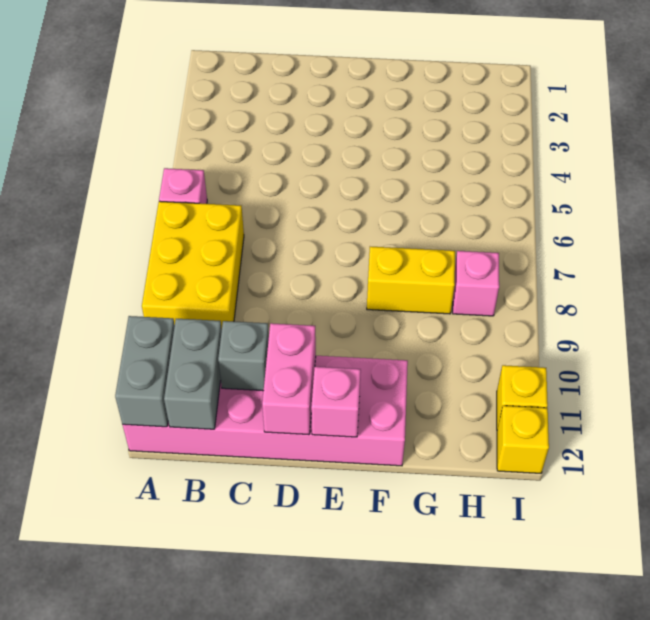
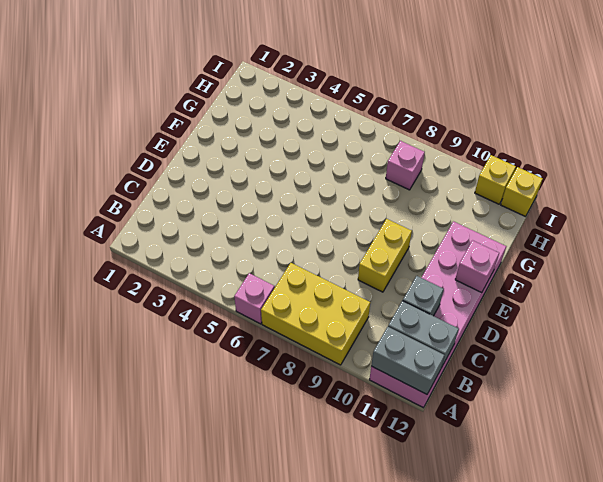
pink 1x2 brick [262,323,316,435] -> none
yellow 1x2 brick [367,247,455,314] -> yellow 1x2 brick moved to [358,219,412,292]

